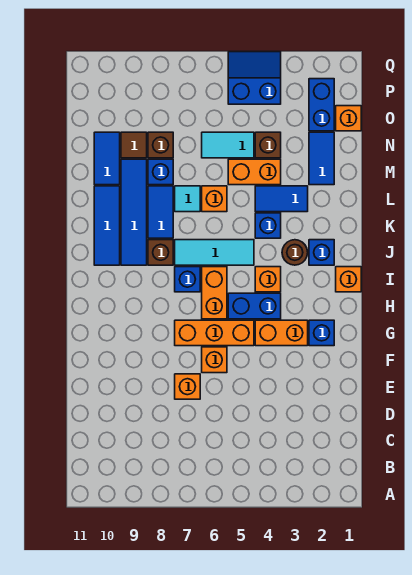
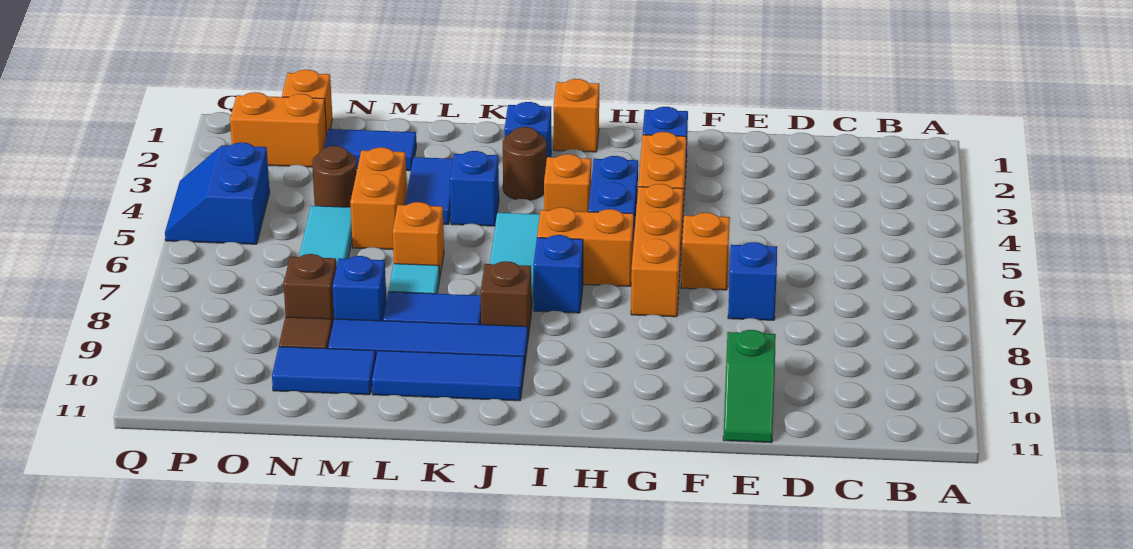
orange 1x1 brick [175,374,200,399] -> blue 1x1 brick [728,242,777,320]
none -> green 1x2 slope [723,330,776,443]
brown 1x1 brick [255,132,281,158] -> brown 1x1 round brick [312,146,357,207]
blue 1x2 brick [309,79,334,131] -> orange 1x2 brick [230,92,327,167]

